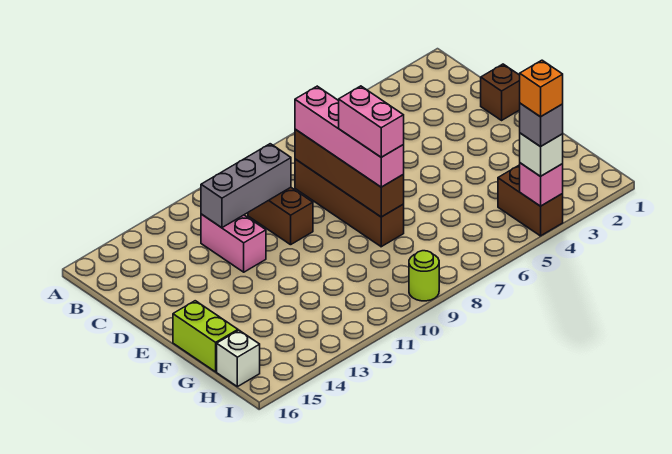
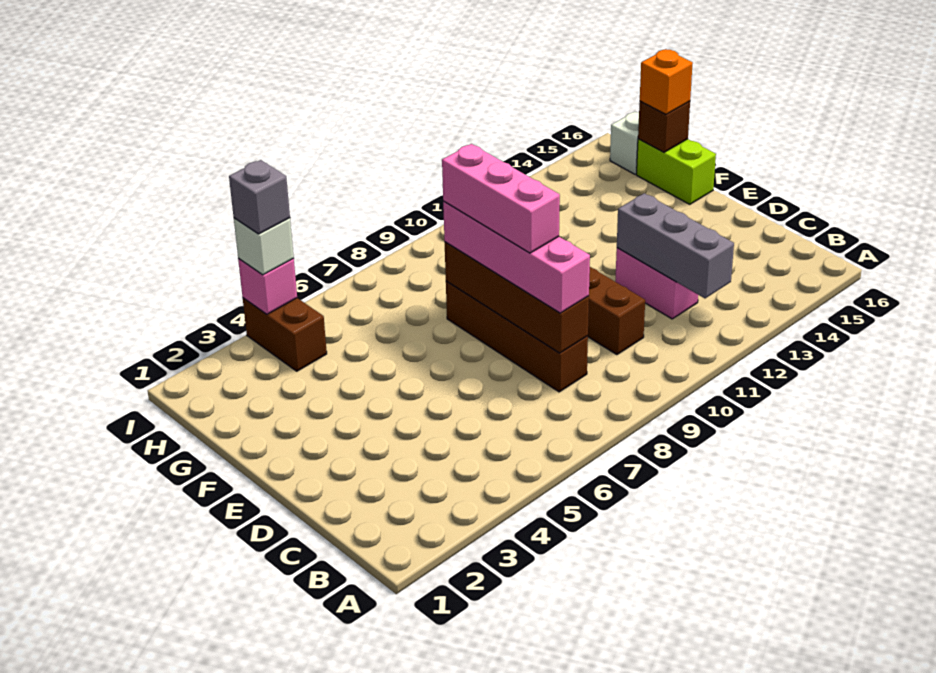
grey 1x3 brick [201,144,291,228] -> grey 1x3 brick turned to [617,193,734,298]
brown 1x1 brick [481,64,520,120] -> brown 1x1 brick moved to [638,101,690,152]
pink 1x2 brick [339,86,404,157] -> pink 1x3 brick [442,144,560,253]
orange 1x1 brick [520,60,563,117] -> orange 1x1 brick moved to [640,49,693,114]
lime 1x1 round brick [409,251,439,301] -> none

